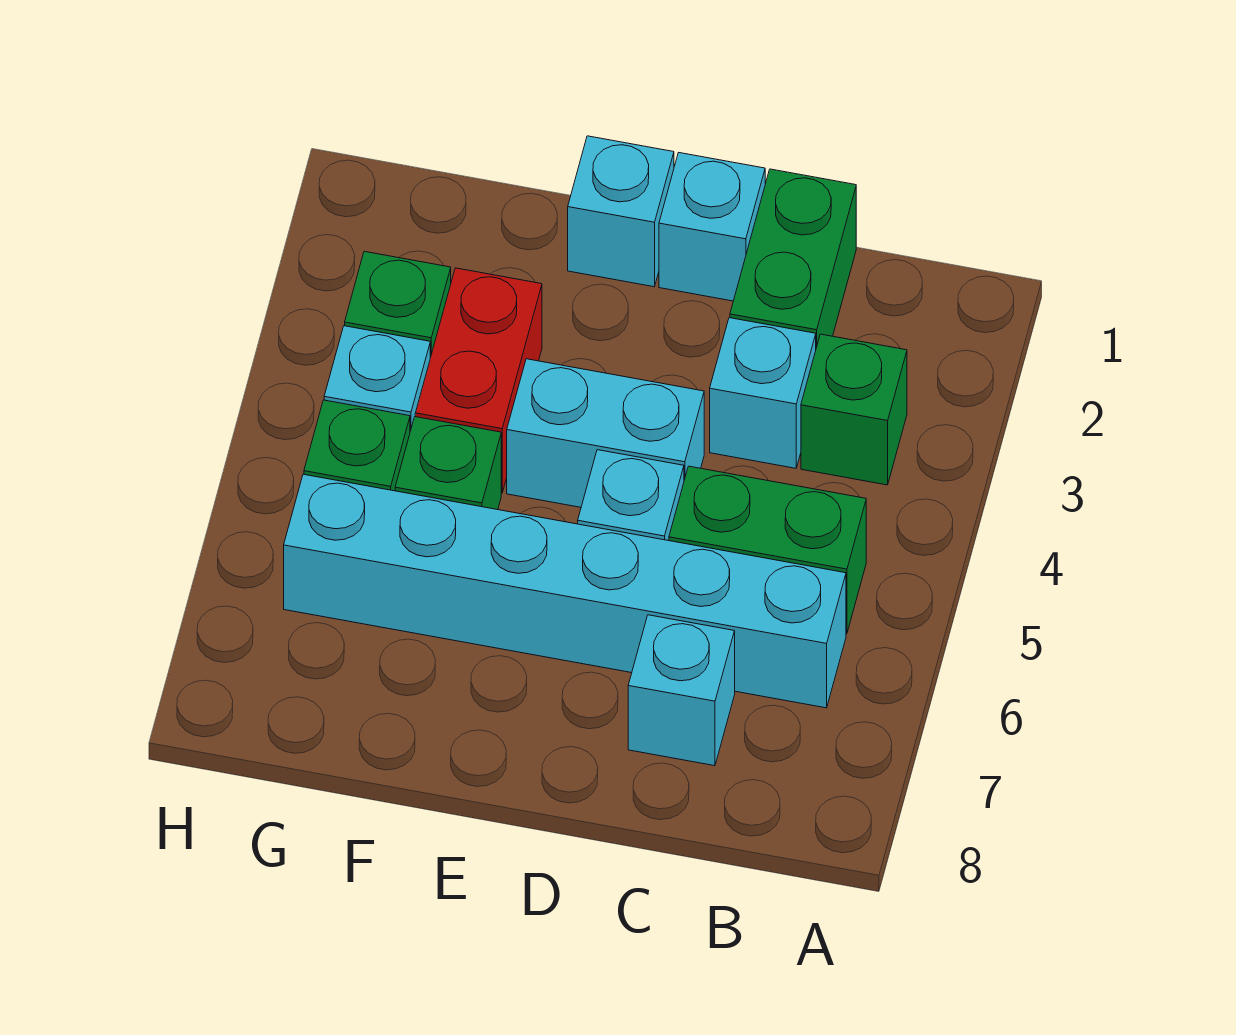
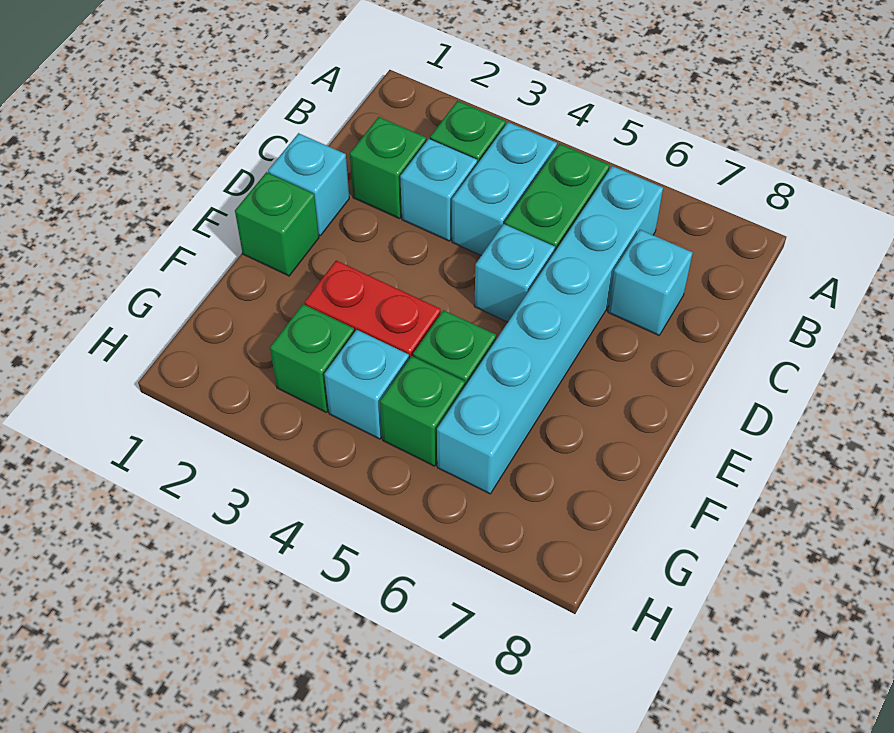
green 1x2 brick [730,169,856,348] -> green 1x1 brick [350,117,426,219]
cyan 1x2 brick [507,359,704,507] -> cyan 1x2 brick moved to [452,122,557,255]
cyan 1x1 brick [568,136,674,287] -> green 1x1 brick [235,172,319,276]

